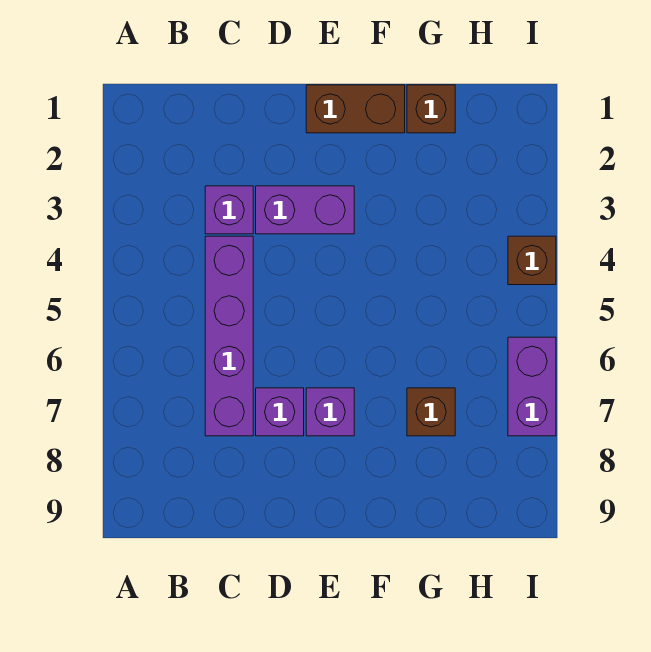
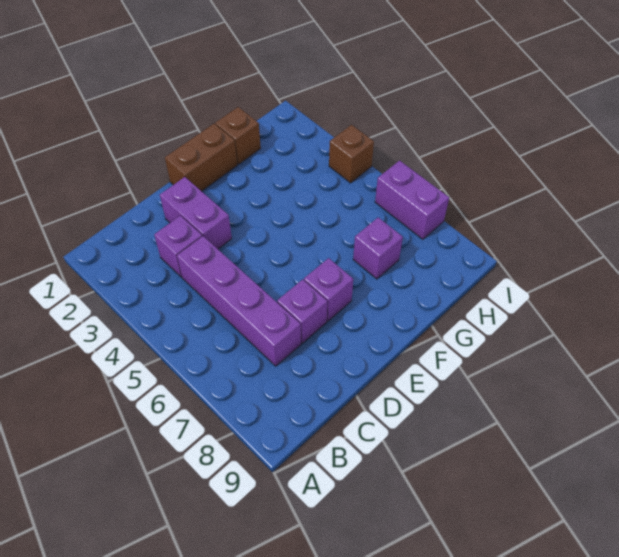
purple 1x2 brick [256,186,354,234] -> purple 1x2 brick turned to [160,177,232,249]
brown 1x1 brick [407,388,455,436] -> purple 1x1 brick [353,217,403,279]

